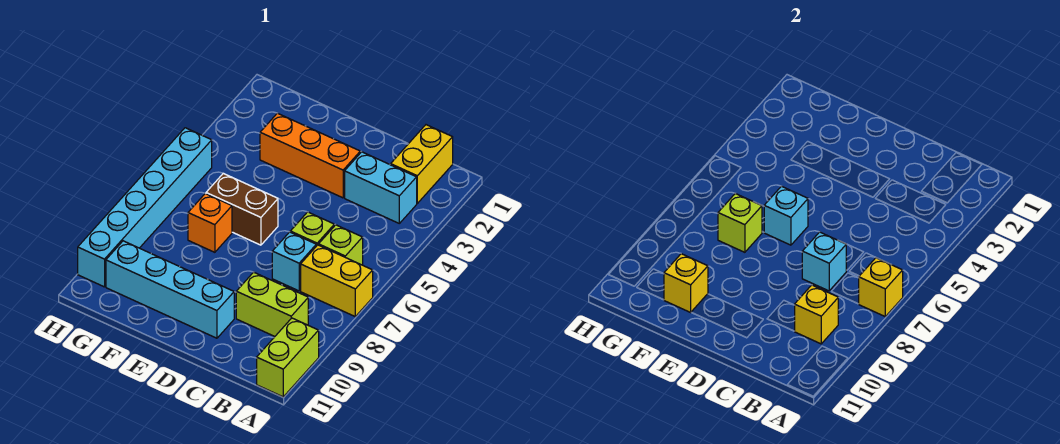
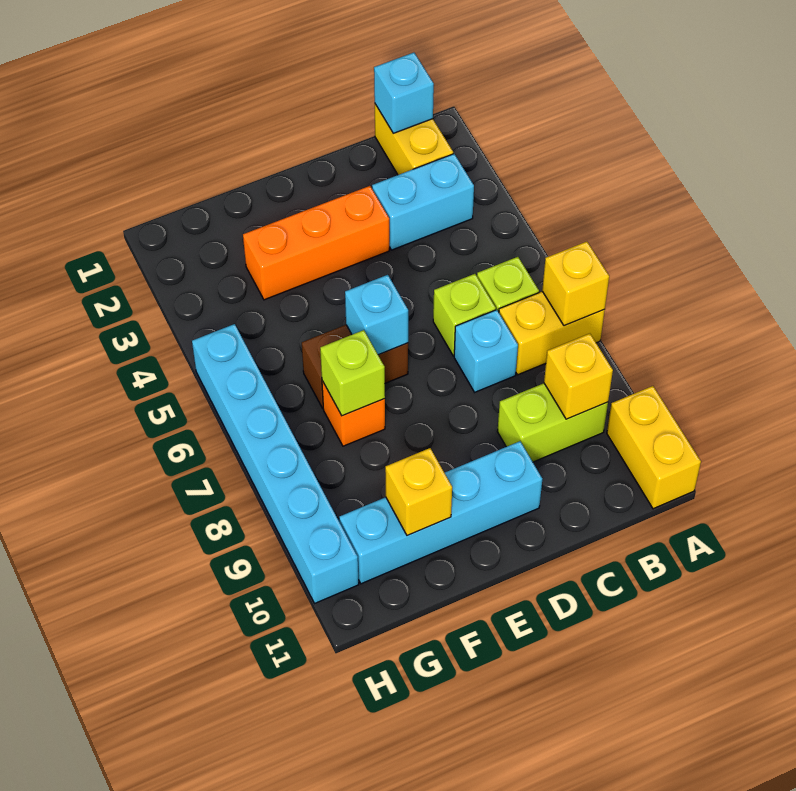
lime 1x2 brick [257,318,319,397] -> yellow 1x2 brick [607,386,701,509]
cyan 1x1 brick [802,232,846,291] -> cyan 1x1 brick moved to [374,53,434,133]

